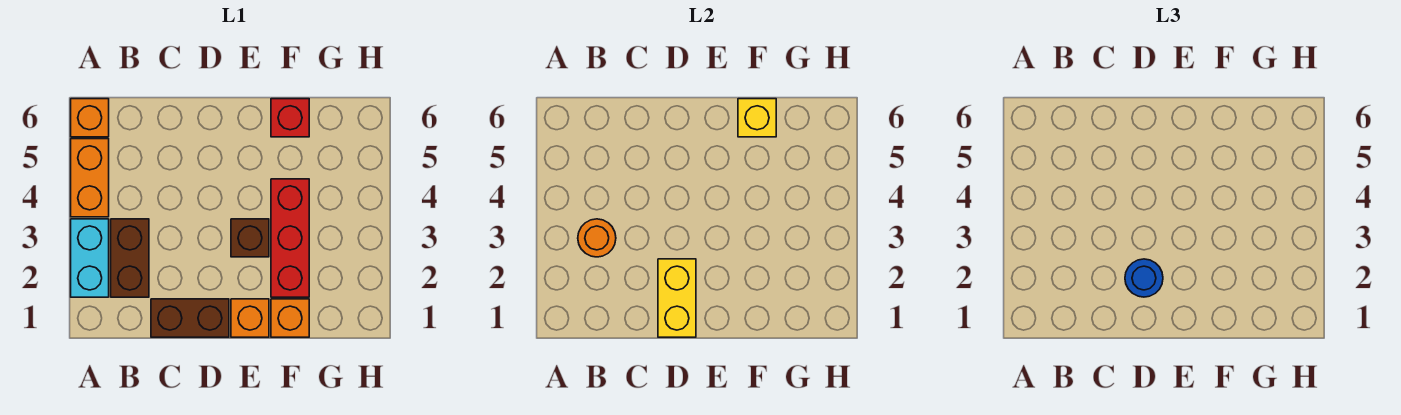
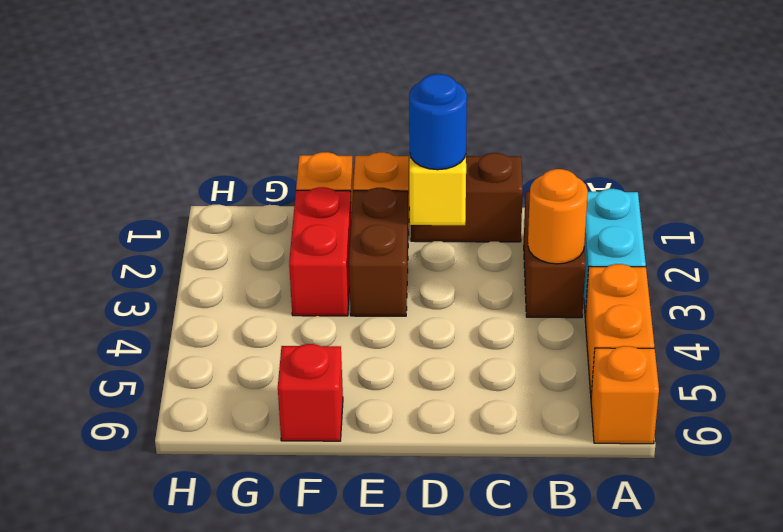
brown 1x1 brick [231,219,269,257] -> brown 1x2 brick [349,188,408,316]
red 1x3 brick [271,179,309,297] -> red 1x2 brick [289,187,351,316]
yellow 1x1 brick [738,99,776,137] -> none

